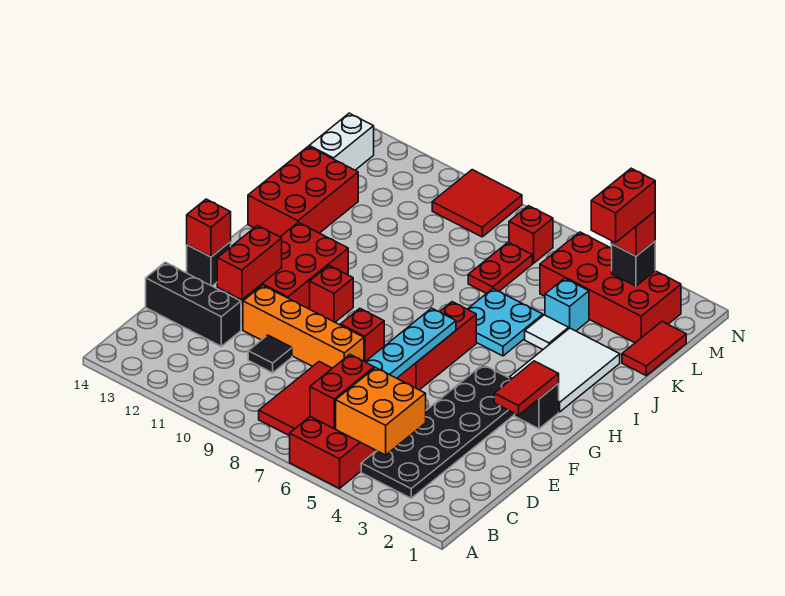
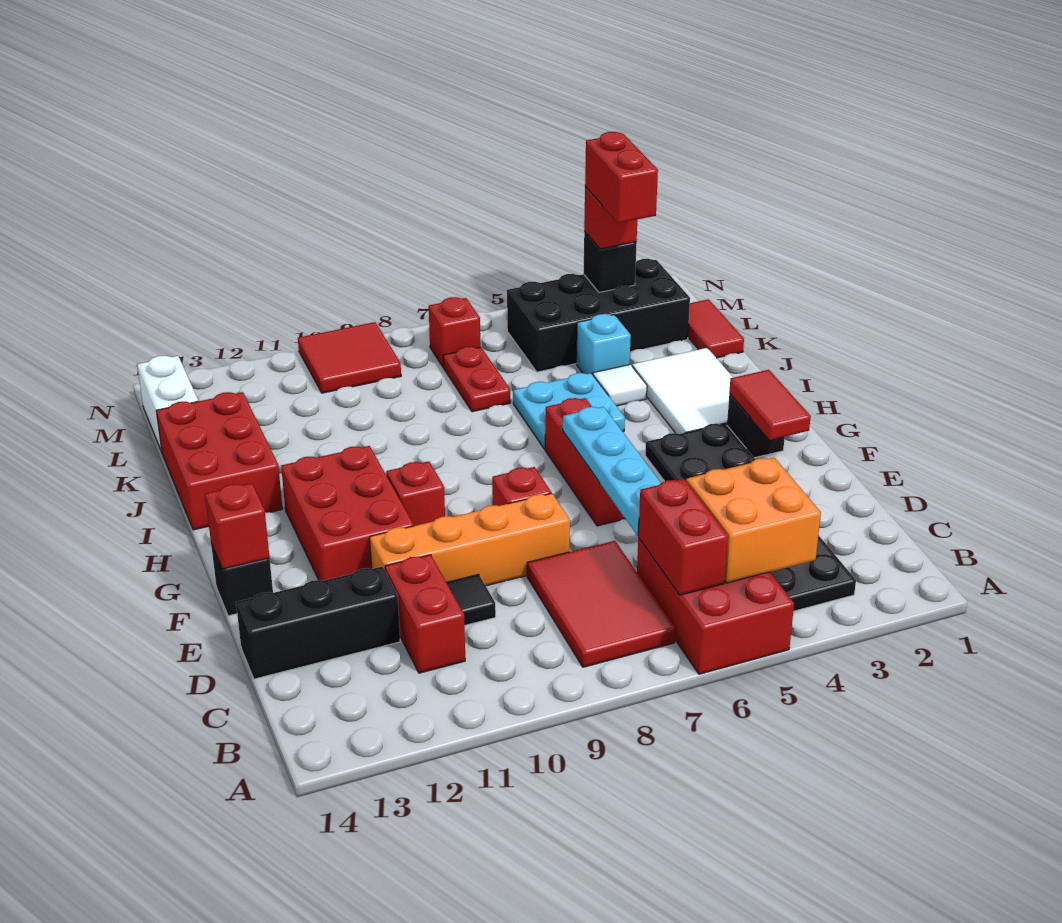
red 1x2 brick [217,226,282,300] -> red 1x2 brick moved to [385,555,465,673]
red 2x4 brick [540,232,681,343] -> black 2x4 brick [507,259,690,372]

